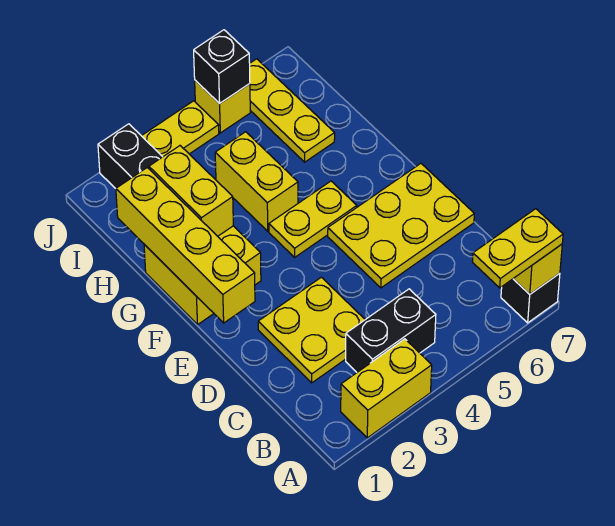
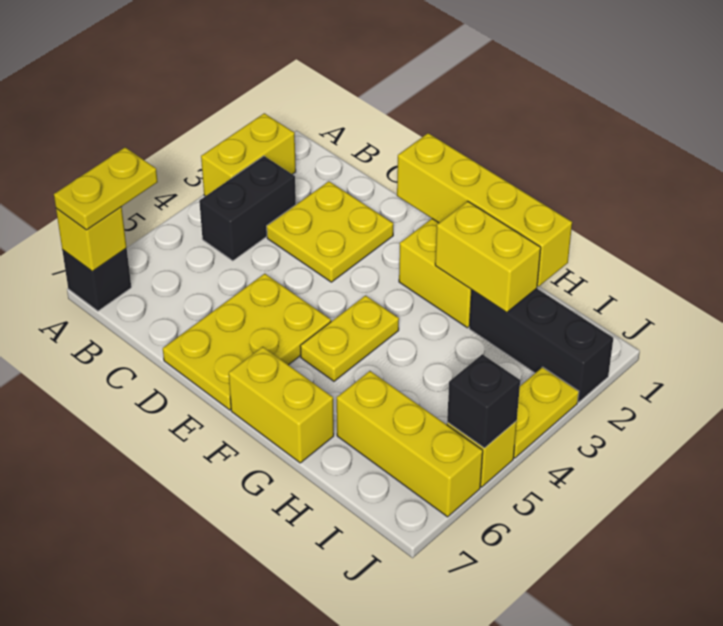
yellow 1x2 brick [215,132,298,231] -> yellow 1x2 brick moved to [229,347,334,463]
yellow 1x3 plate [250,59,335,162] -> yellow 1x3 brick [337,371,483,517]

